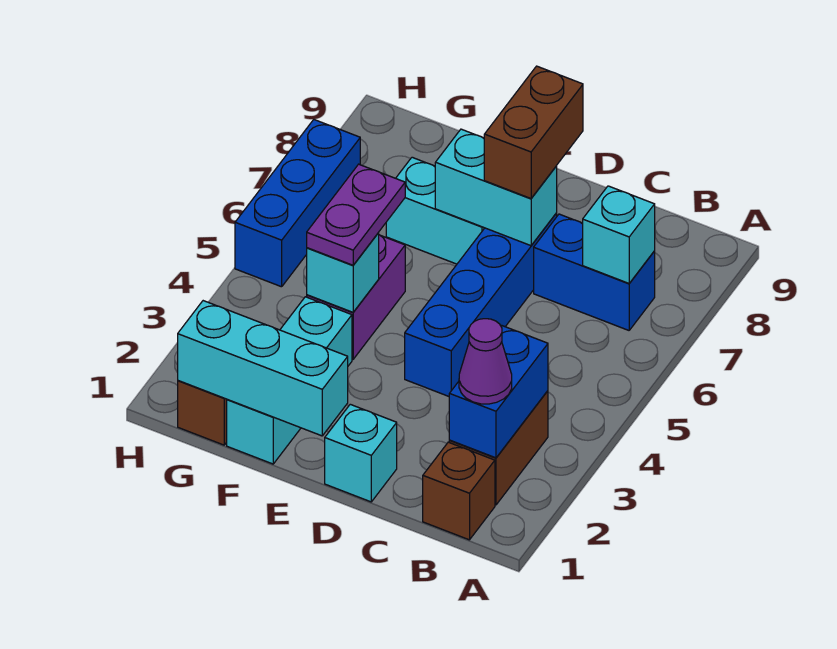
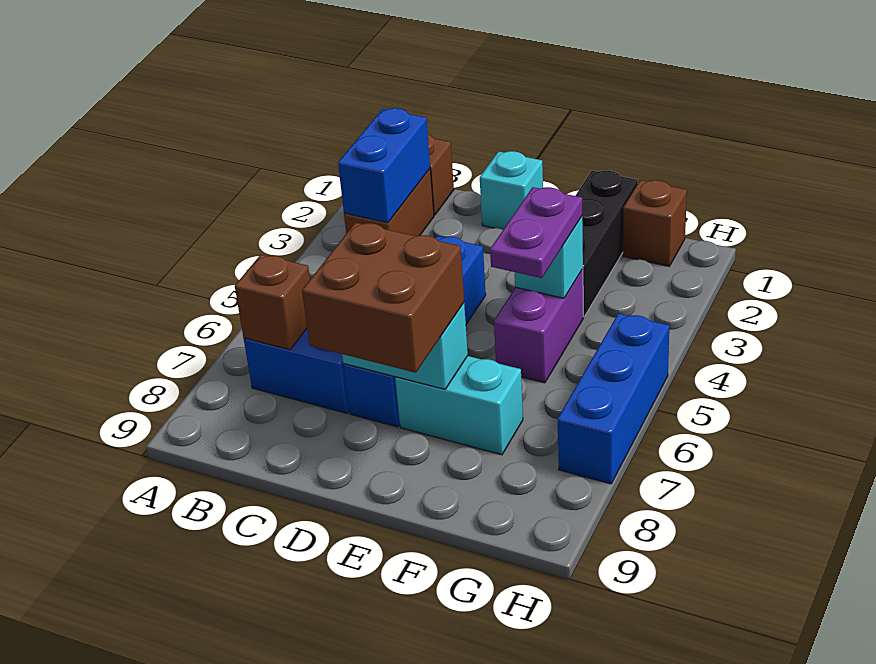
purple 1x1 cone [459,319,512,404] -> none
cyan 1x1 brick [583,186,655,283] -> brown 1x1 brick [235,255,310,350]
brown 1x2 brick [484,66,583,198] -> brown 2x2 brick [302,223,464,373]
cyan 1x3 brick [178,301,348,436] -> none
cyan 1x3 brick [227,297,352,464] -> black 1x3 brick [575,170,638,317]

